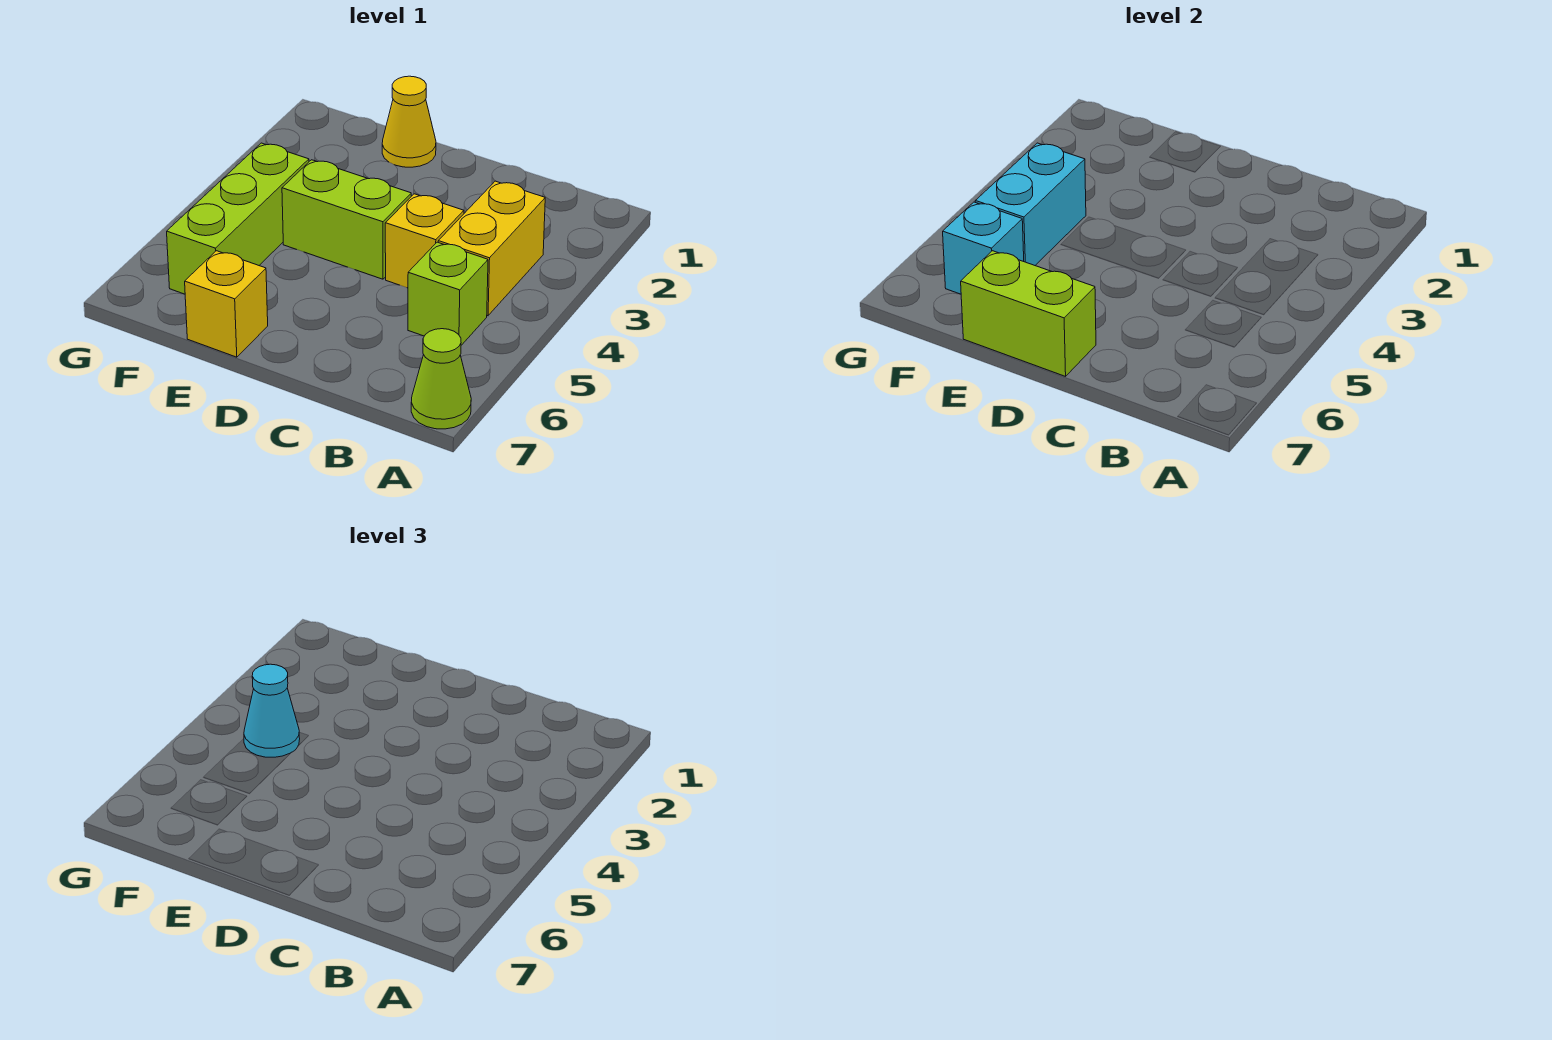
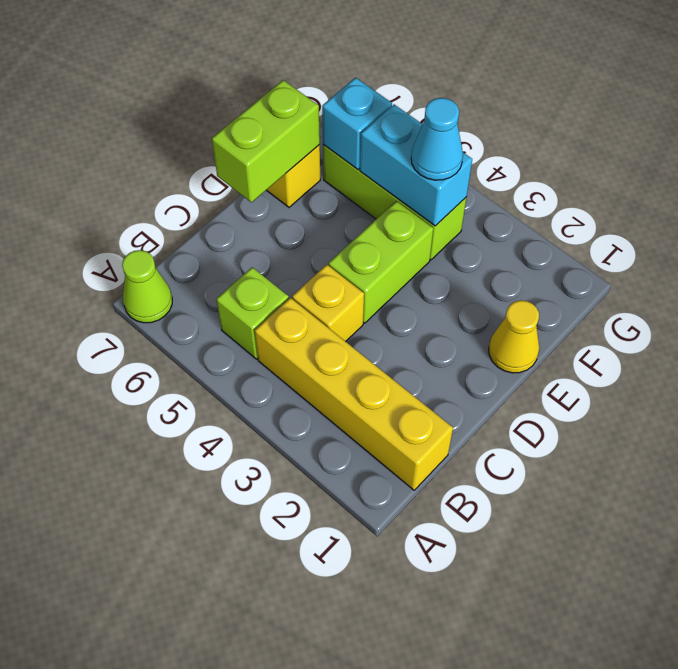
yellow 1x2 brick [438,181,545,316] -> yellow 1x4 brick [255,298,453,490]

